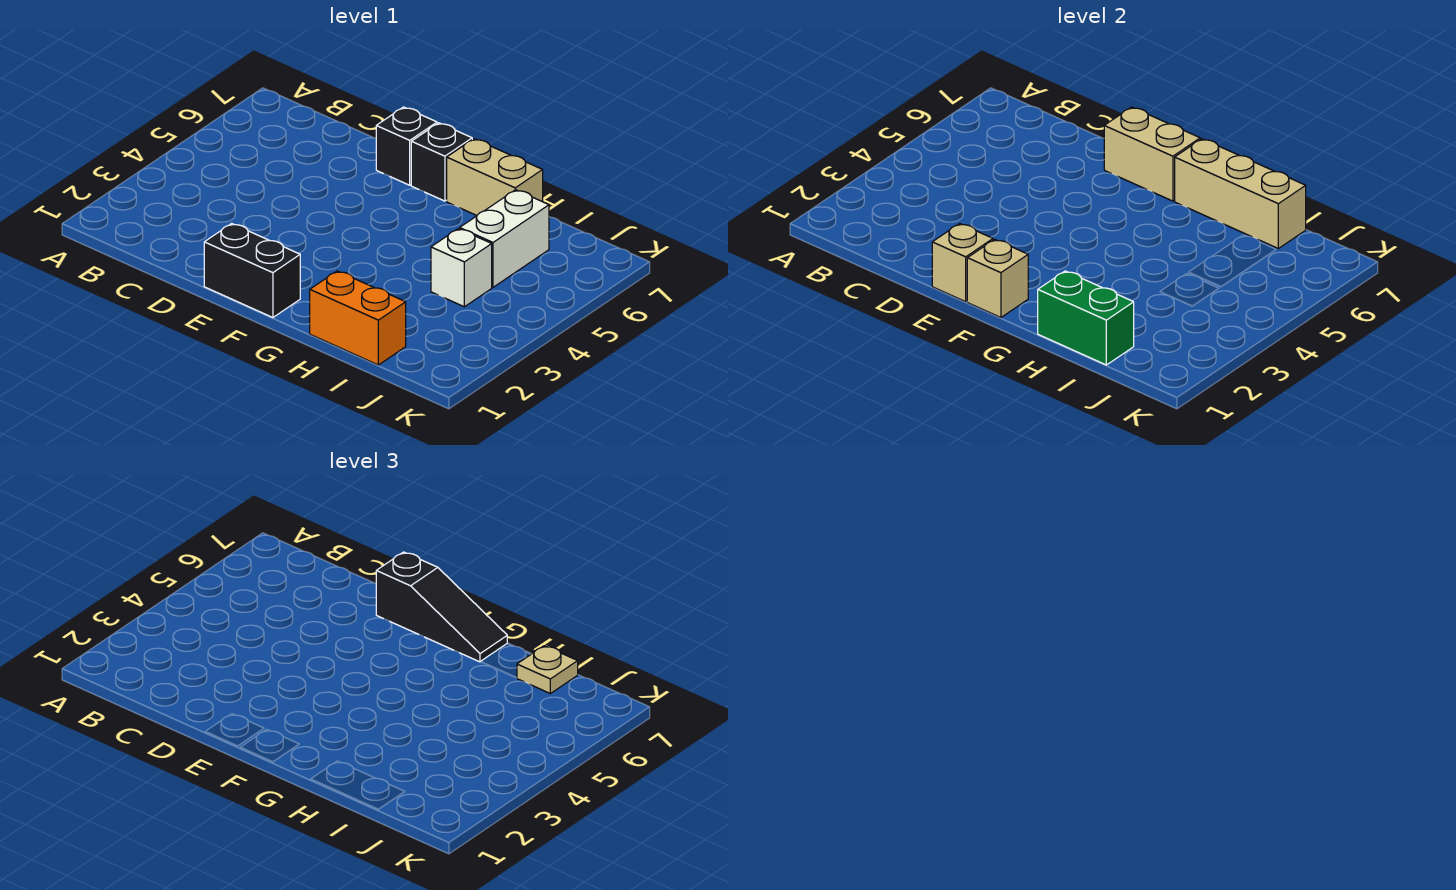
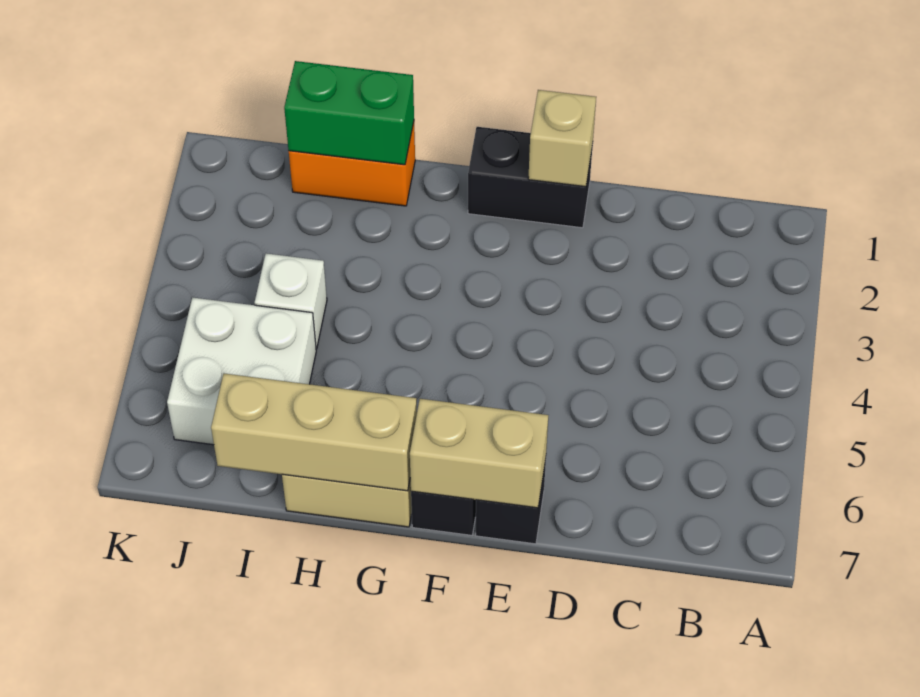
black 1x3 slope [376,552,507,662] -> none
tan 1x1 brick [967,239,1028,318] -> none
white 1x2 brick [460,190,549,287] -> white 2x2 brick [167,297,316,445]
tan 1x1 plate [517,646,578,693] -> none

